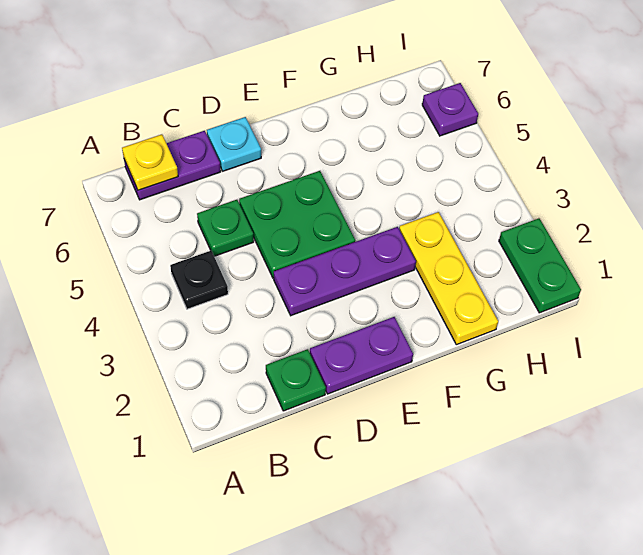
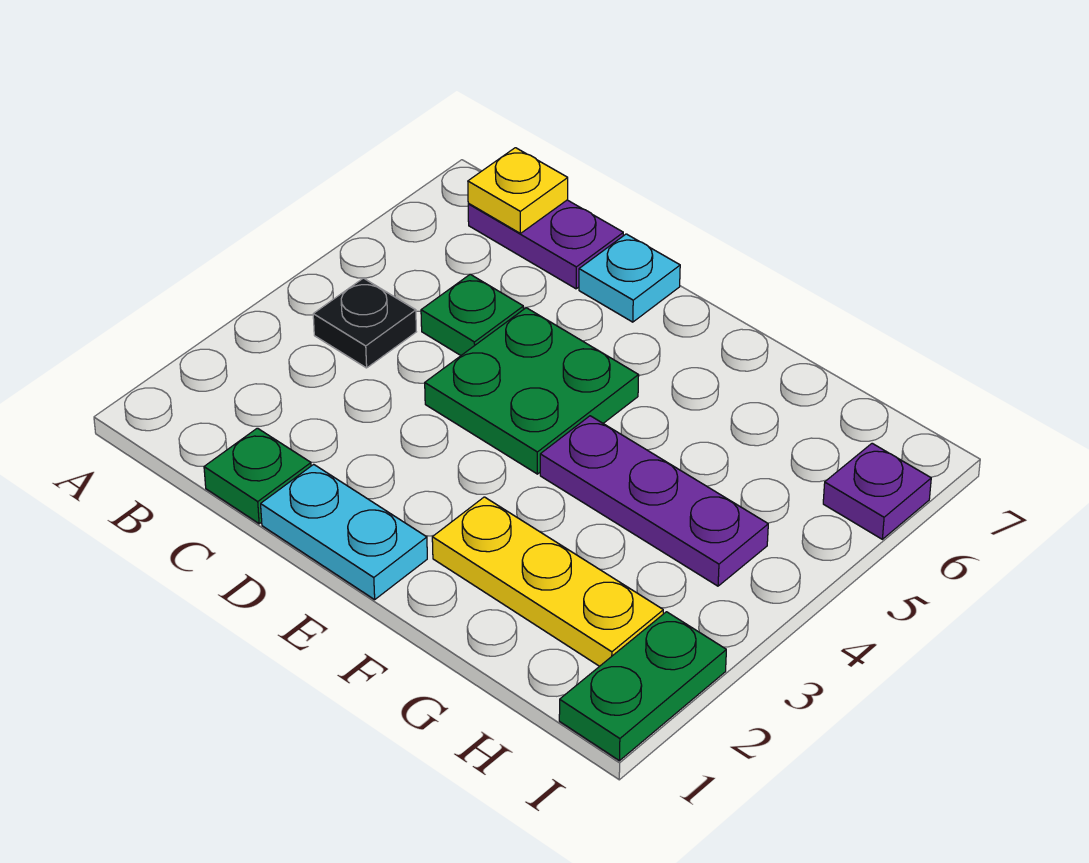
purple 1x2 plate [310,317,413,394] -> cyan 1x2 plate [261,464,427,600]
purple 1x3 plate [274,227,416,316] -> purple 1x3 plate moved to [540,416,768,586]
yellow 1x3 plate [399,212,498,345] -> yellow 1x3 plate turned to [432,497,663,666]

